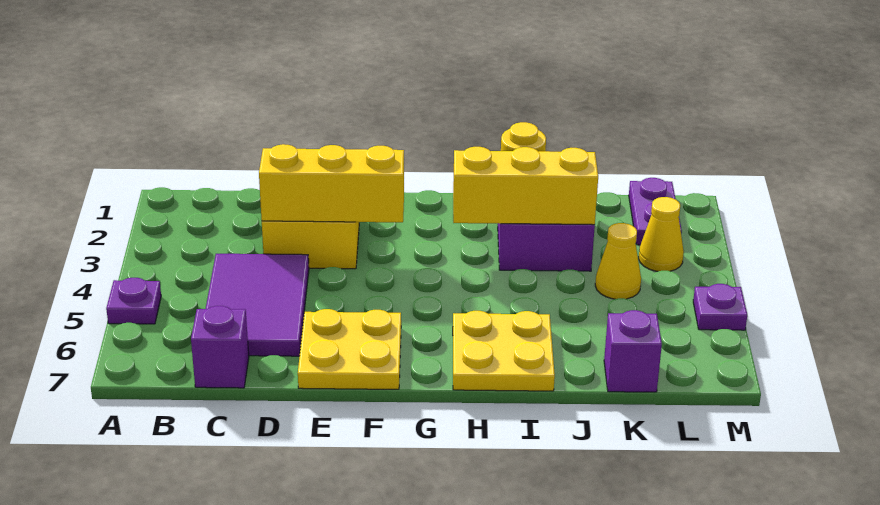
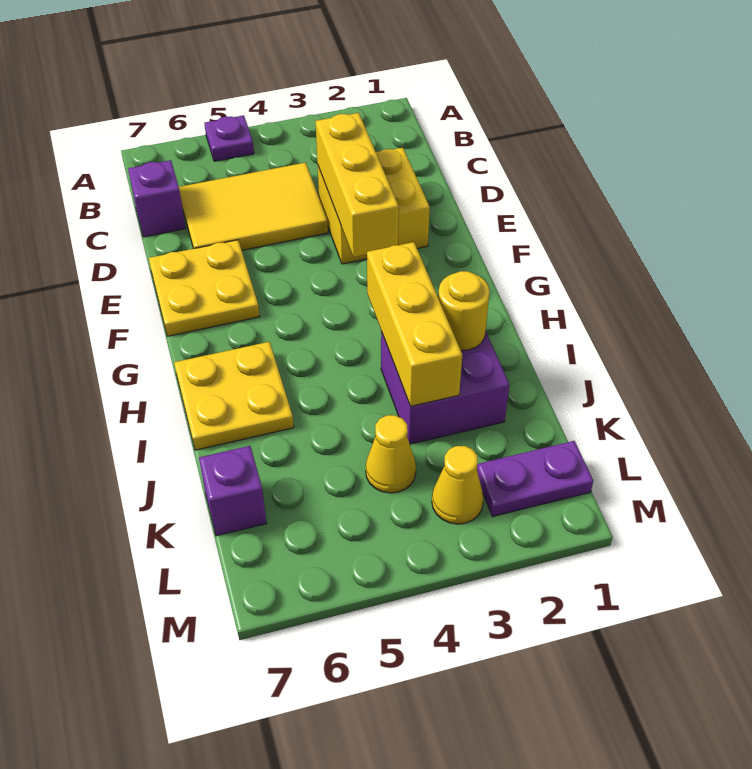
purple 2x3 tile [206,254,309,356] -> yellow 2x3 tile [179,163,328,250]
purple 1x1 plate [693,284,747,330] -> none

